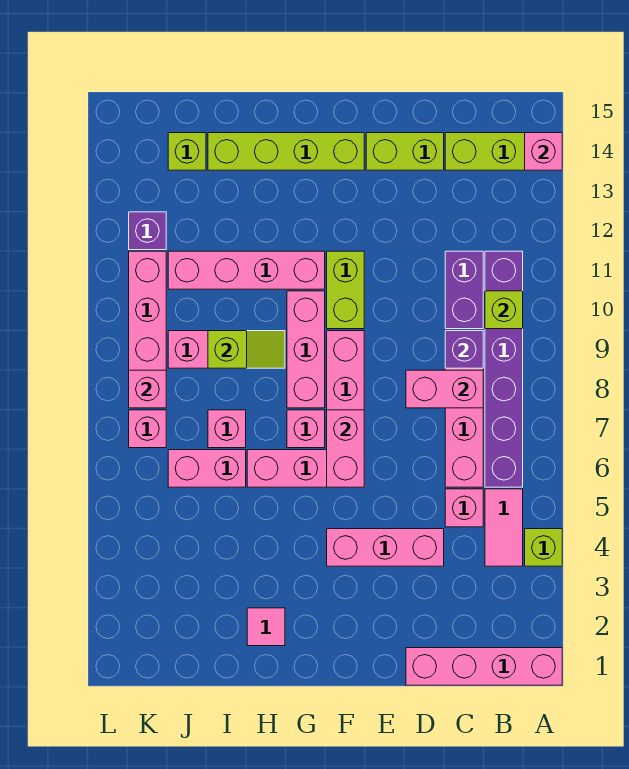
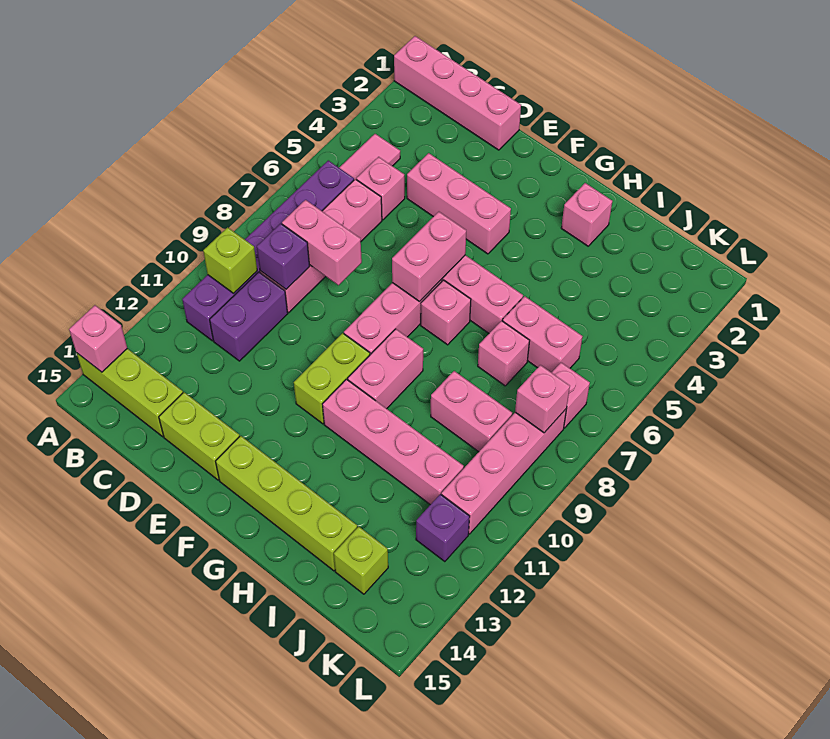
lime 1x1 brick [525,529,562,566] -> none
pink 1x3 brick [287,291,325,408] -> pink 1x2 brick [348,329,423,409]
pink 1x1 tile [247,608,285,646] -> pink 1x1 brick [561,183,612,246]
lime 1x2 slope [208,331,285,368] -> none

